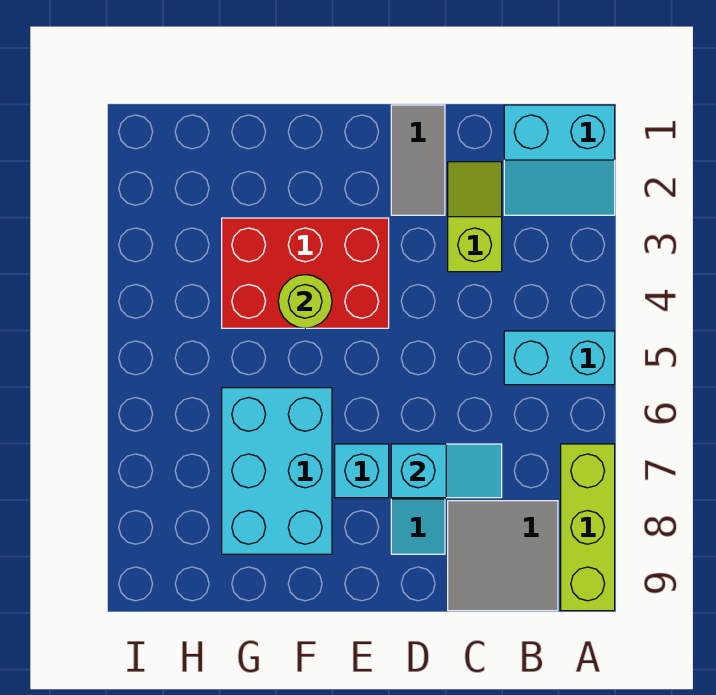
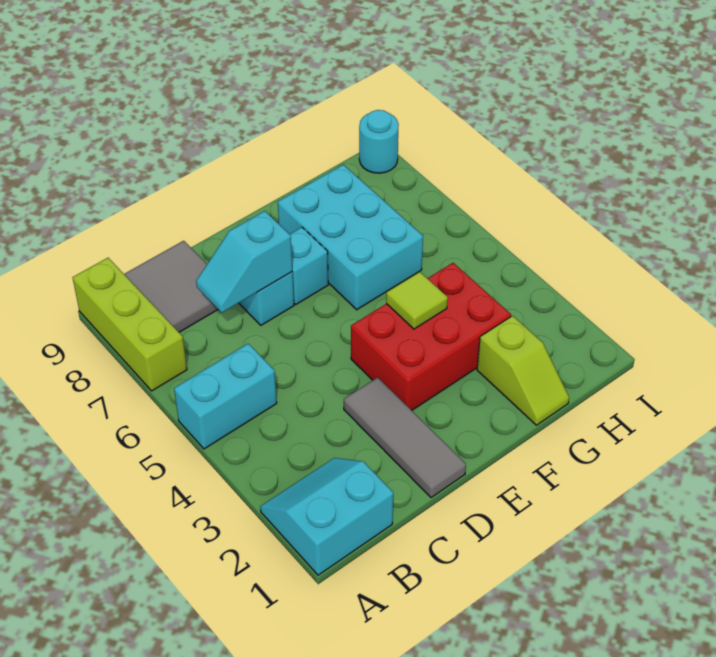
lime 1x2 slope [448,162,502,272] -> lime 1x2 slope moved to [477,316,569,425]
grey 1x2 tile [391,105,445,215] -> grey 1x3 tile [344,377,466,498]
lime 1x1 round brick [278,275,332,328] -> lime 1x1 tile [386,272,448,329]
none -> cyan 1x1 round brick [359,110,399,173]

